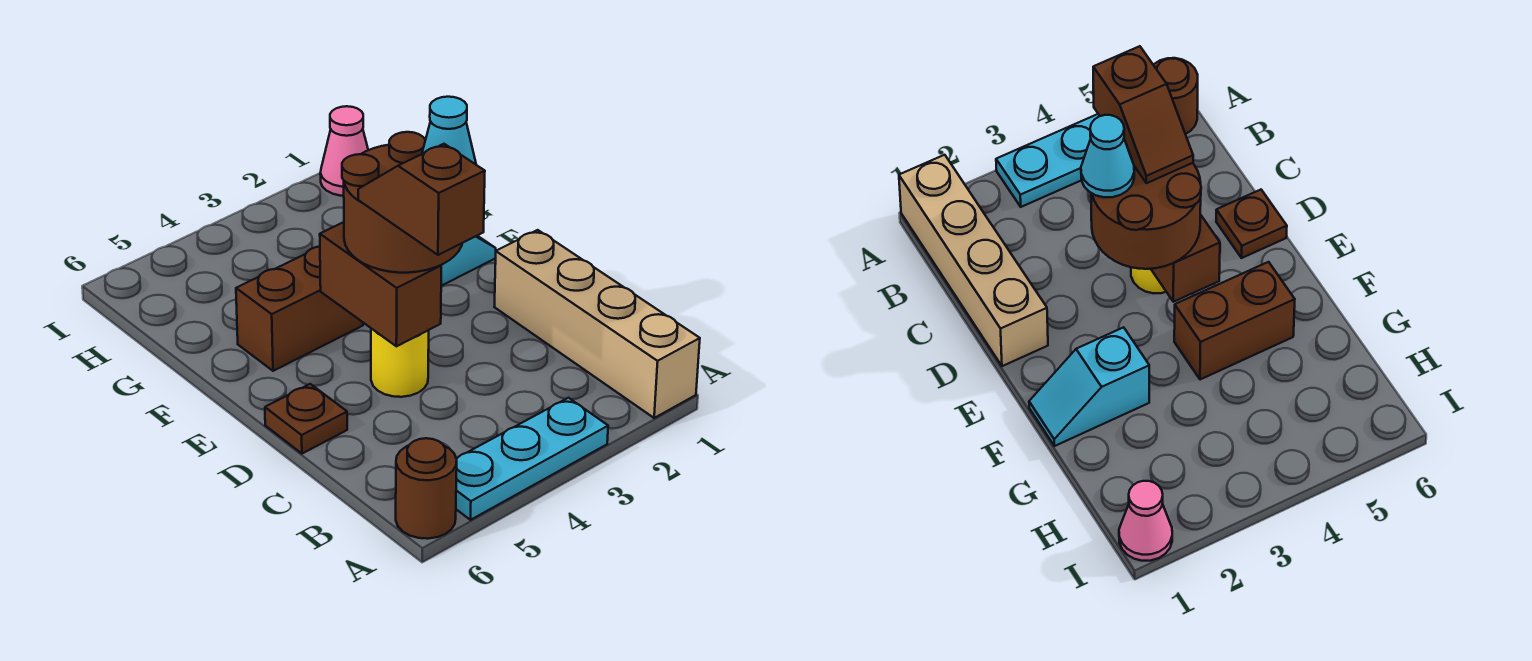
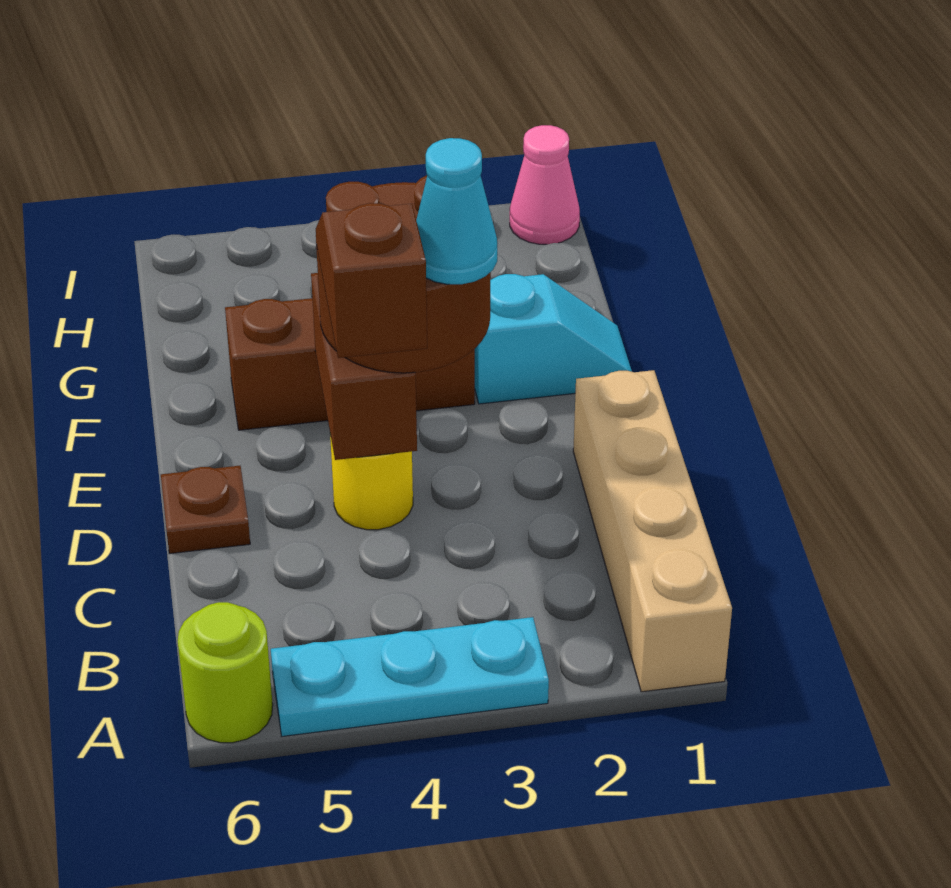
brown 1x1 round brick [396,438,457,539] -> lime 1x1 round brick [178,602,273,743]
brown 1x2 brick [236,247,363,371] -> brown 1x3 brick [225,298,475,430]

